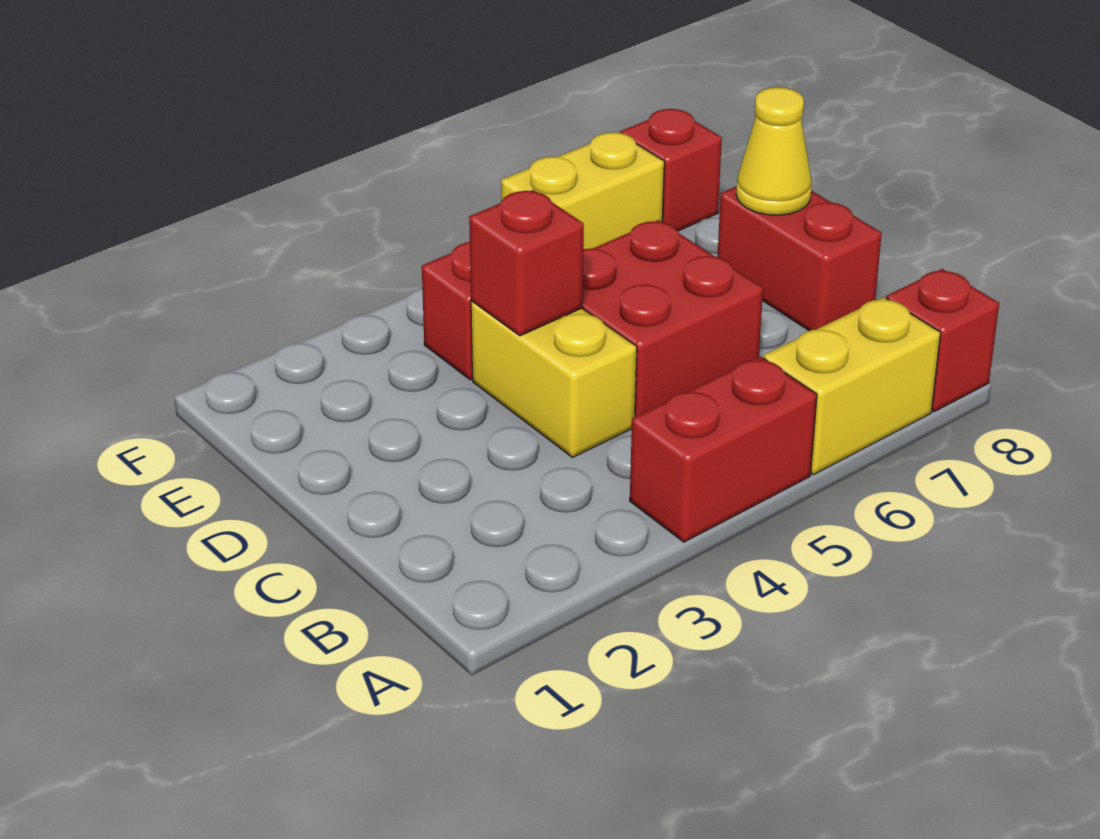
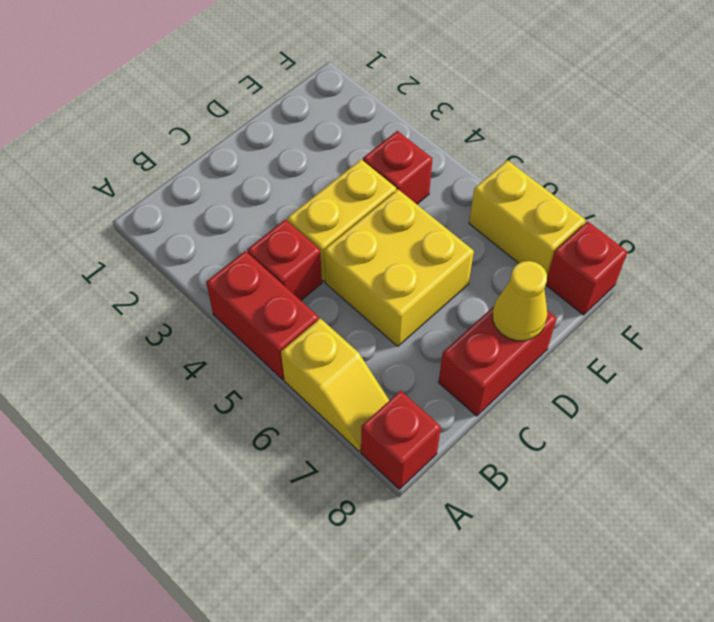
yellow 1x2 brick [763,297,941,475] -> yellow 1x2 slope [281,318,389,451]
red 2x2 brick [582,220,763,417] -> yellow 2x2 brick [324,190,474,346]
red 1x1 brick [469,190,584,336] -> red 1x1 brick moved to [247,220,322,300]

